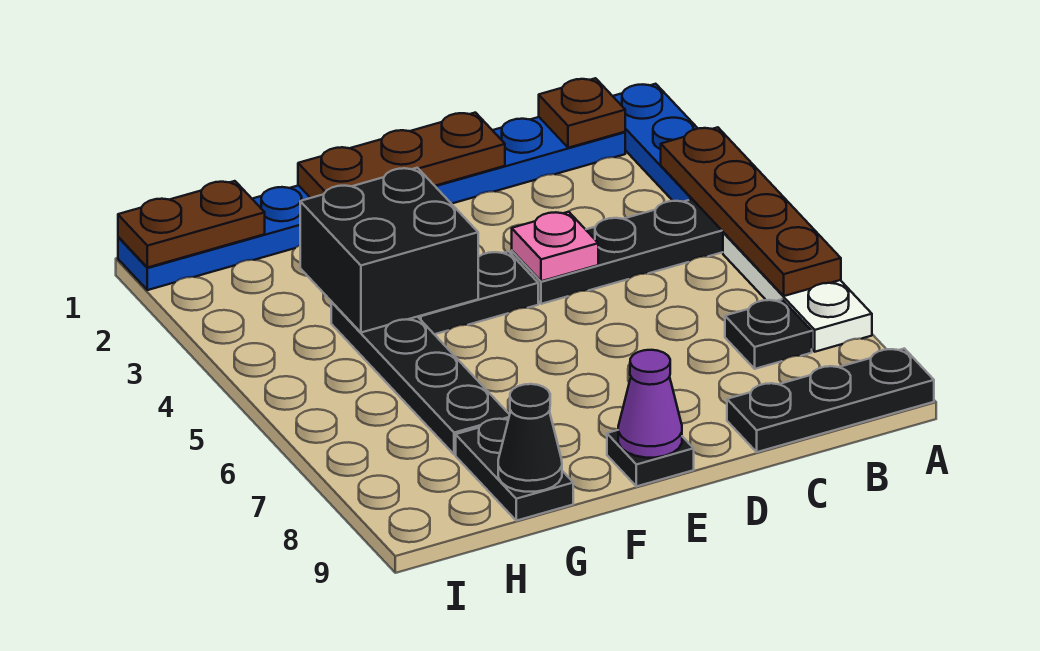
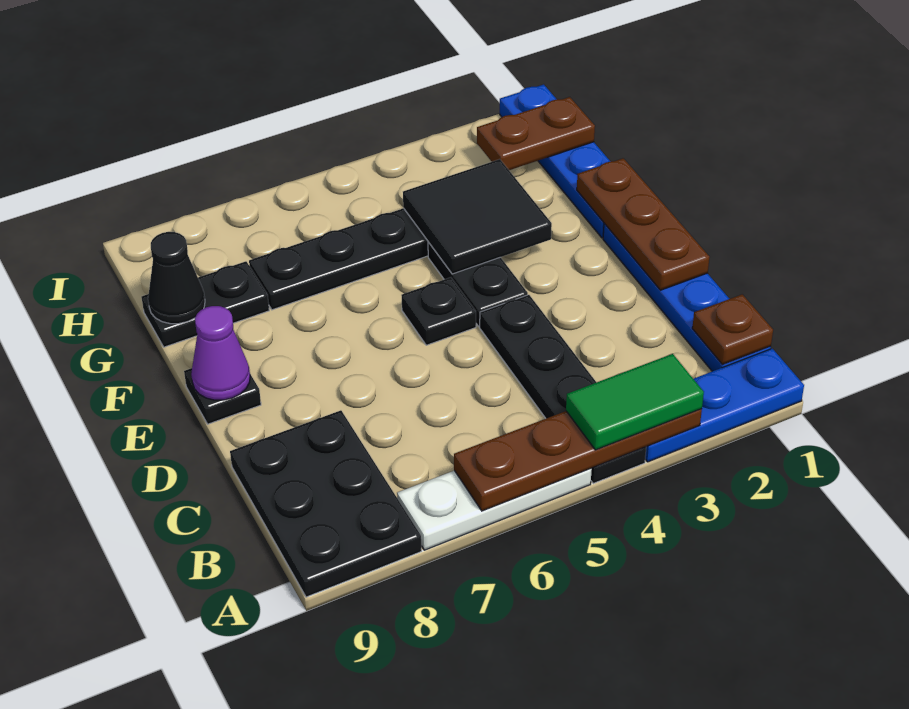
none -> green 1x2 tile [566,354,704,450]
black 1x3 plate [727,349,934,452] -> black 2x3 plate [230,410,422,597]
black 1x1 plate [725,300,812,369] -> black 1x1 plate moved to [401,277,476,345]
pink 1x1 plate [512,212,598,281] -> none
black 2x2 brick [300,168,478,333] -> black 2x2 tile [403,159,552,274]
brown 1x2 plate [118,181,265,268] -> brown 1x2 plate turned to [477,97,595,170]

